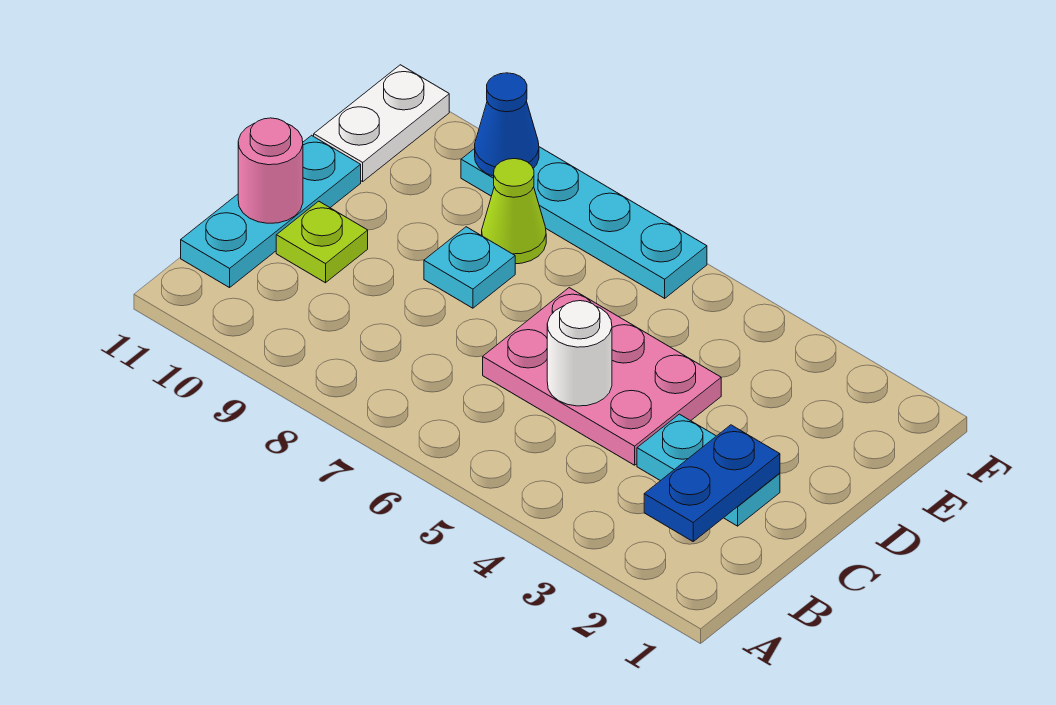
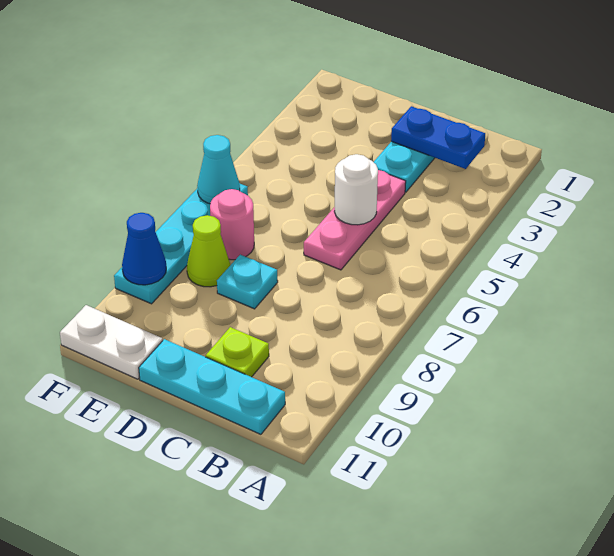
pink 2x3 plate [483,288,721,465] -> pink 1x3 plate [304,170,406,270]
pink 1x1 round brick [238,118,303,223] -> pink 1x1 round brick moved to [210,189,254,260]
none -> cyan 1x1 cone [197,135,240,204]

